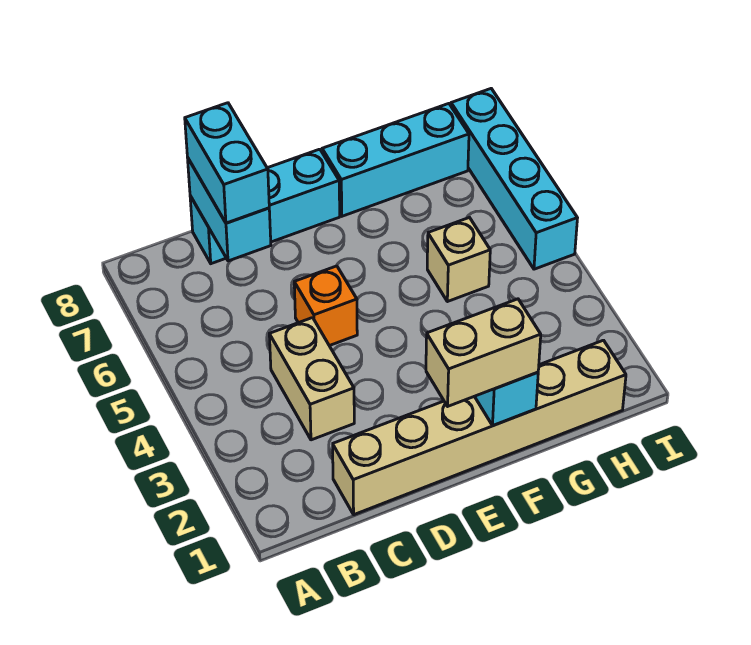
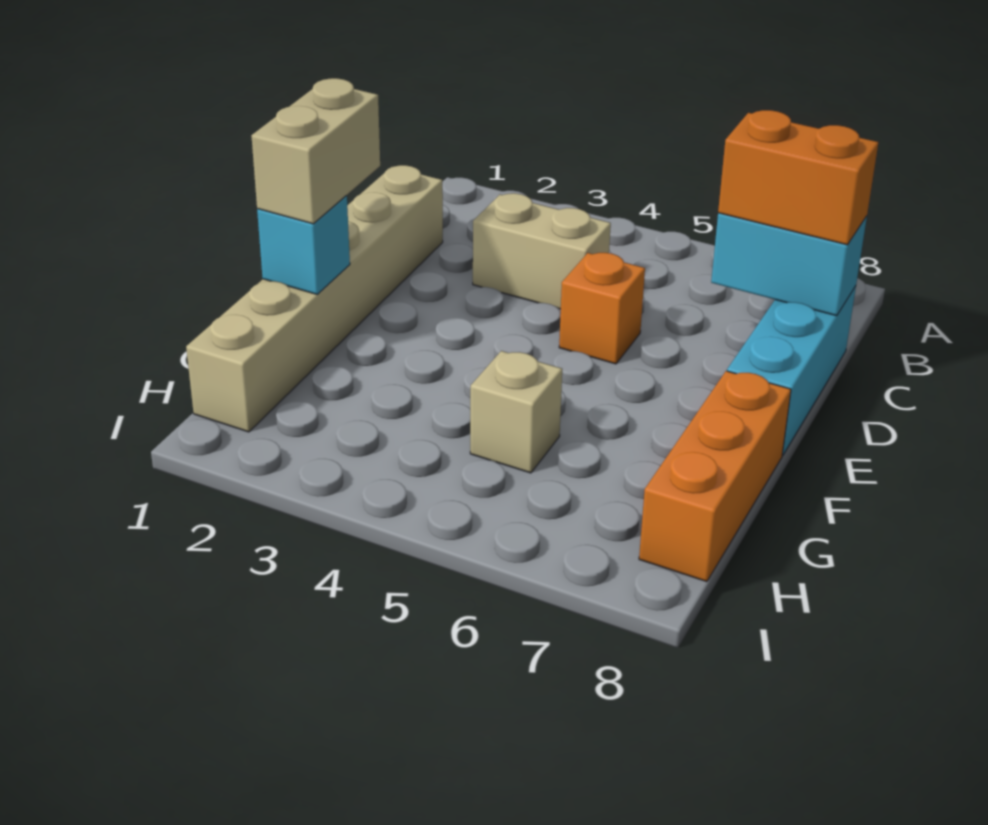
cyan 1x2 brick [185,103,269,223] -> orange 1x2 brick [718,110,878,245]
cyan 1x3 brick [322,104,469,216] -> orange 1x3 brick [639,371,791,582]
cyan 1x4 brick [451,89,577,269] -> none

